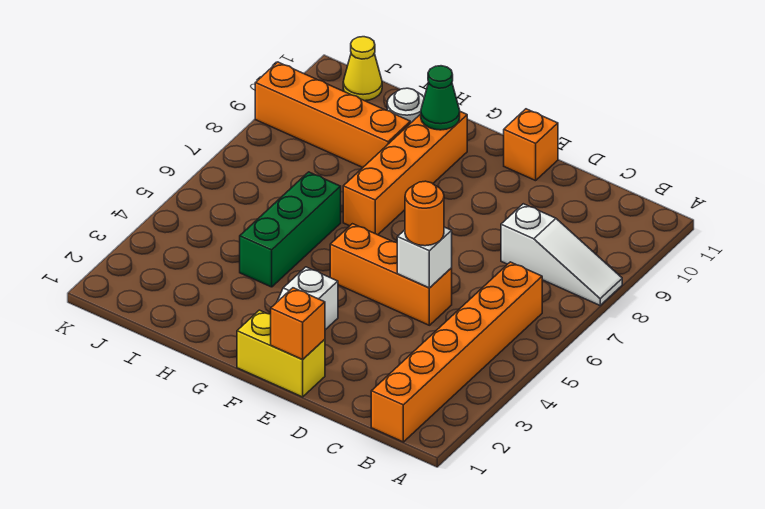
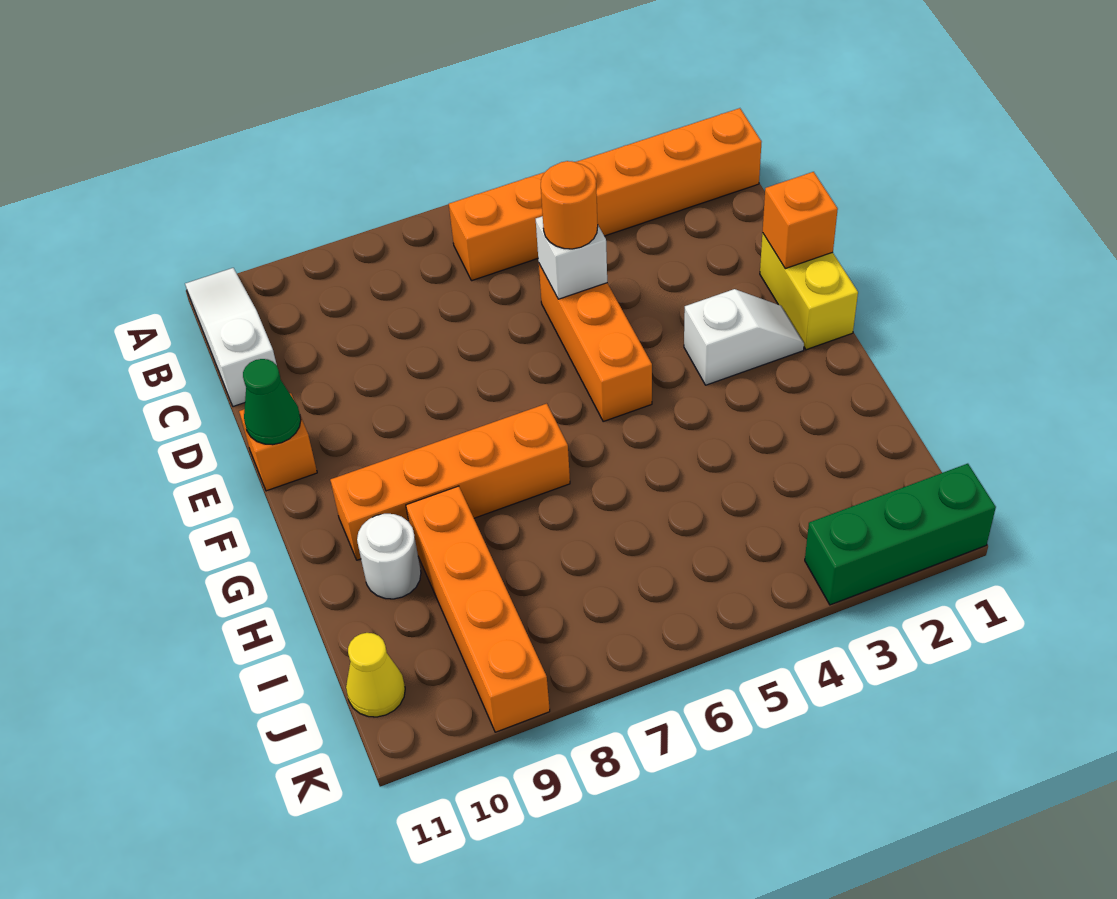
white 1x3 slope [501,204,622,305] -> white 1x3 slope moved to [185,268,277,407]
green 1x1 cone [421,66,460,130] -> green 1x1 cone moved to [243,359,301,445]
green 1x3 brick [240,172,341,287] -> green 1x3 brick moved to [805,464,996,605]

